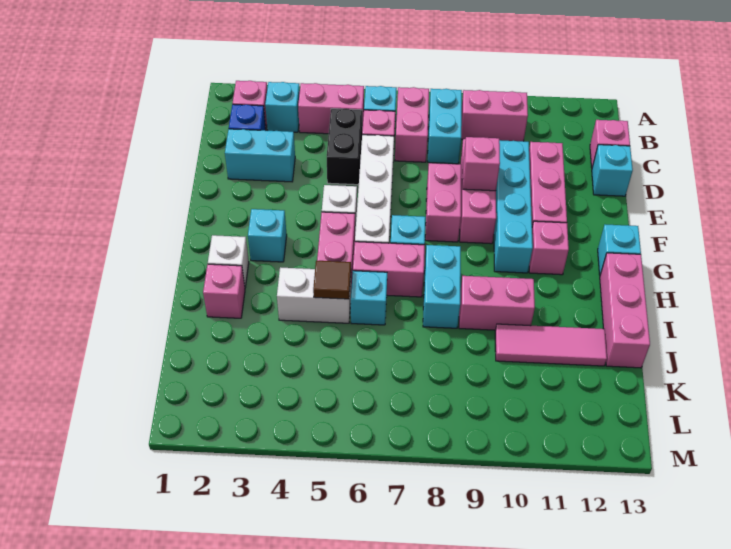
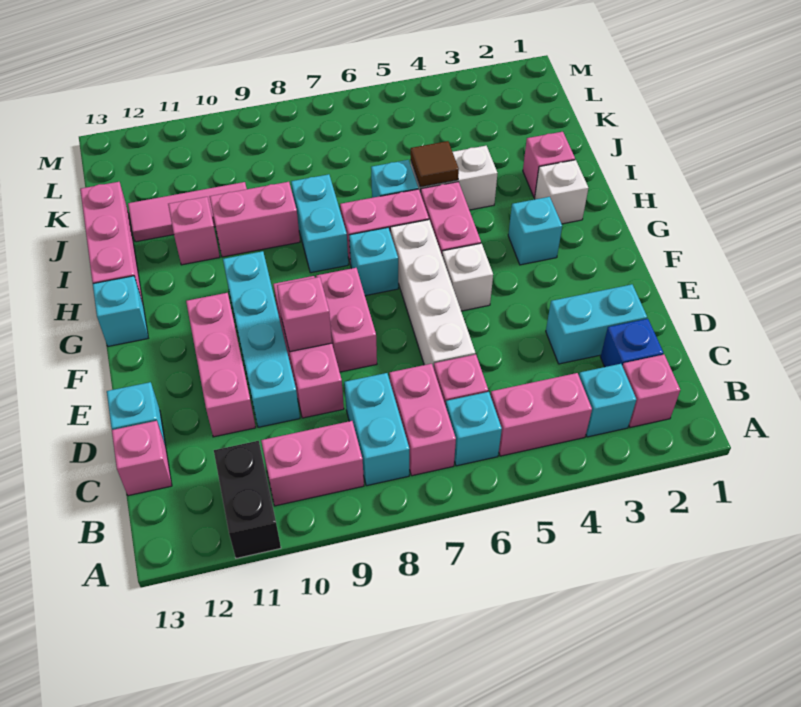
black 1x2 brick [327,109,362,185] -> black 1x2 brick moved to [214,441,281,558]
pink 1x1 brick [529,221,569,275] -> pink 1x1 brick moved to [168,197,220,265]

